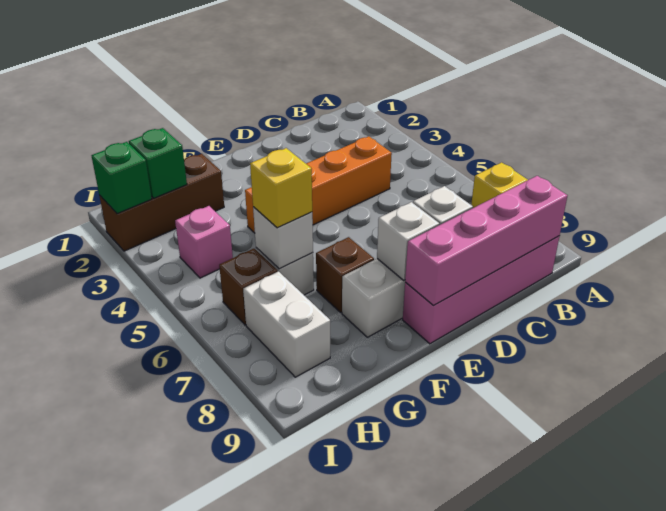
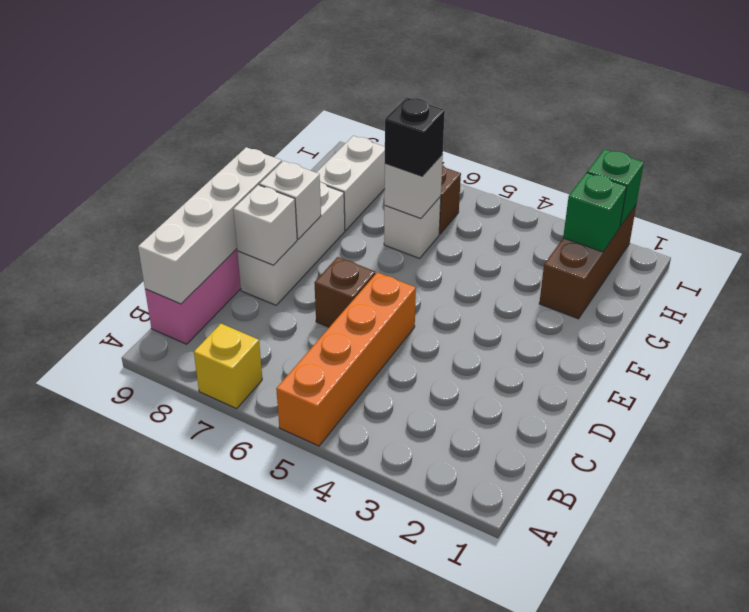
pink 1x4 brick [405,176,567,305] -> white 1x4 brick [138,147,282,304]
orange 1x4 brick [245,136,392,233] -> orange 1x4 brick moved to [276,272,416,446]
brown 1x1 brick [316,237,374,312] -> brown 1x1 brick moved to [314,257,375,327]
yellow 1x1 brick [250,148,312,228] -> black 1x1 brick [385,97,445,176]
pink 1x1 brick [175,206,233,278] -> none
white 1x2 brick [243,271,330,377] -> white 1x2 brick turned to [316,136,385,230]

